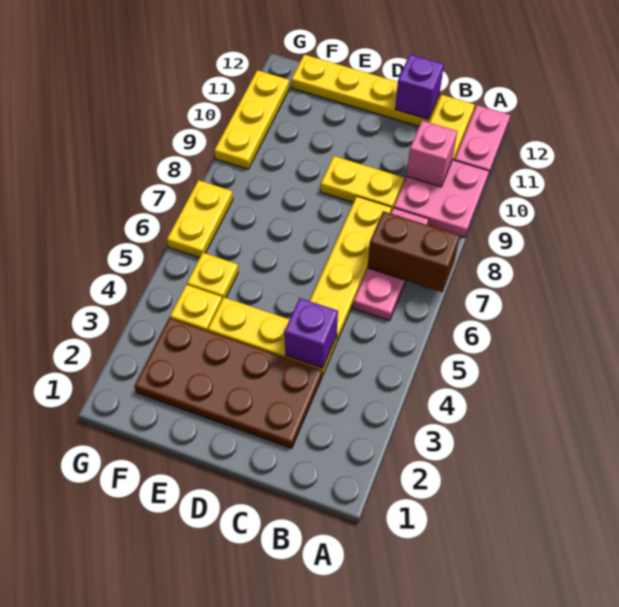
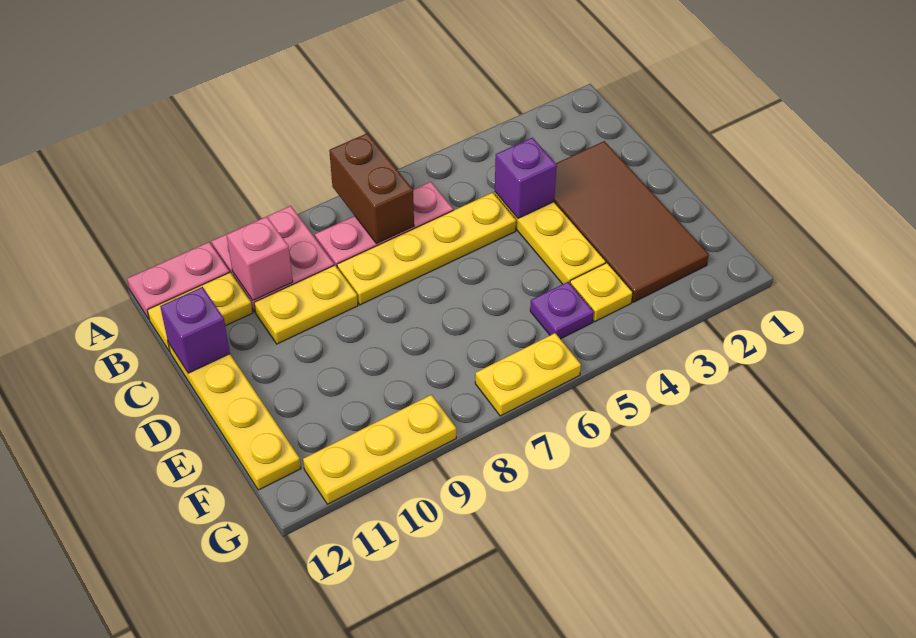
brown 2x4 plate [135,318,322,448] -> brown 2x4 tile [554,141,709,302]
yellow 1x2 plate [321,156,404,212] -> yellow 1x2 plate turned to [254,265,358,344]
yellow 1x1 plate [187,253,238,299] -> purple 1x1 plate [530,282,594,339]

